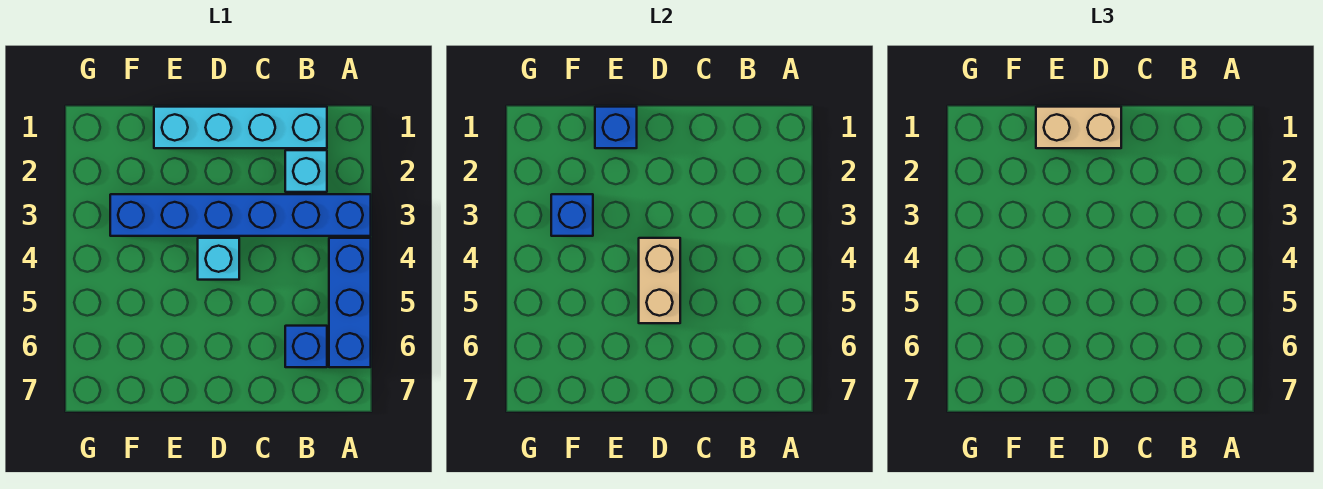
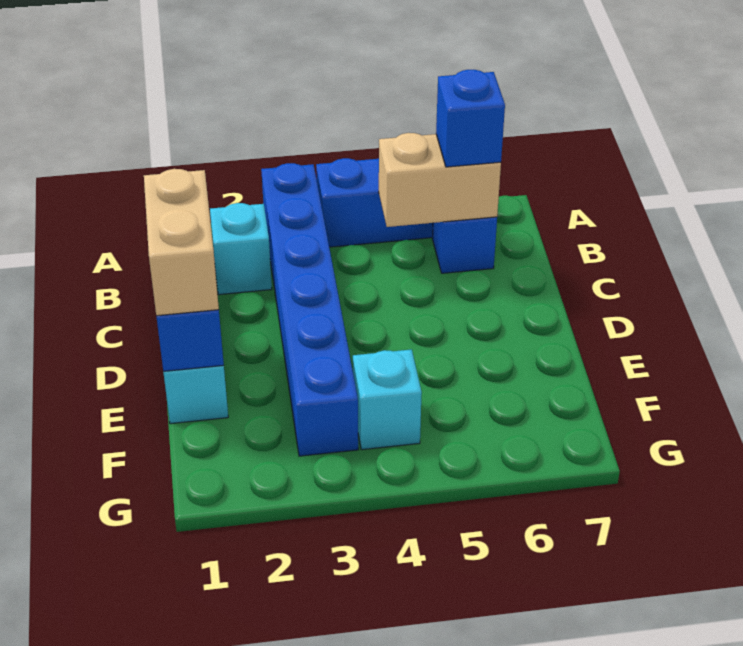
cyan 1x1 brick [198,238,239,280] -> cyan 1x1 brick moved to [353,349,422,450]
tan 1x2 brick [639,238,680,323] -> tan 1x2 brick moved to [379,133,501,227]
blue 1x1 brick [551,194,593,236] -> blue 1x1 brick moved to [436,70,505,167]

